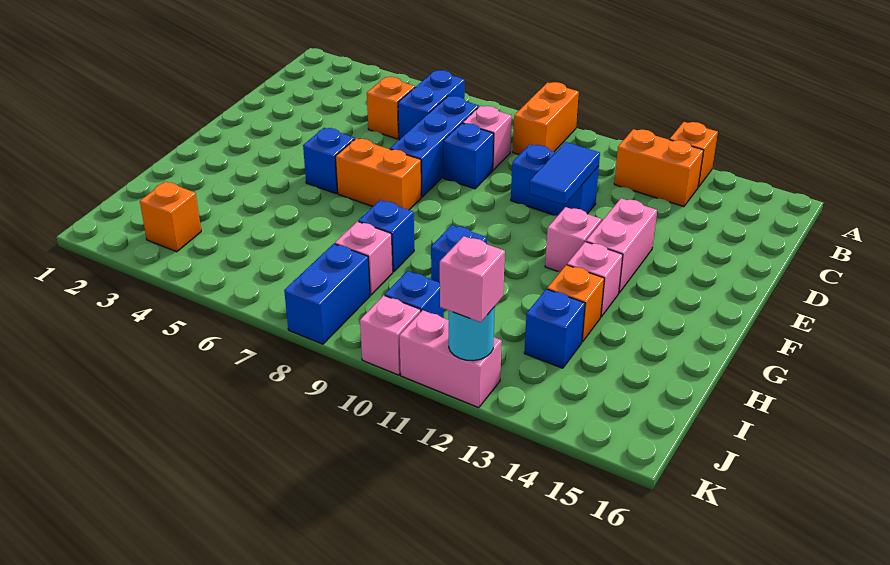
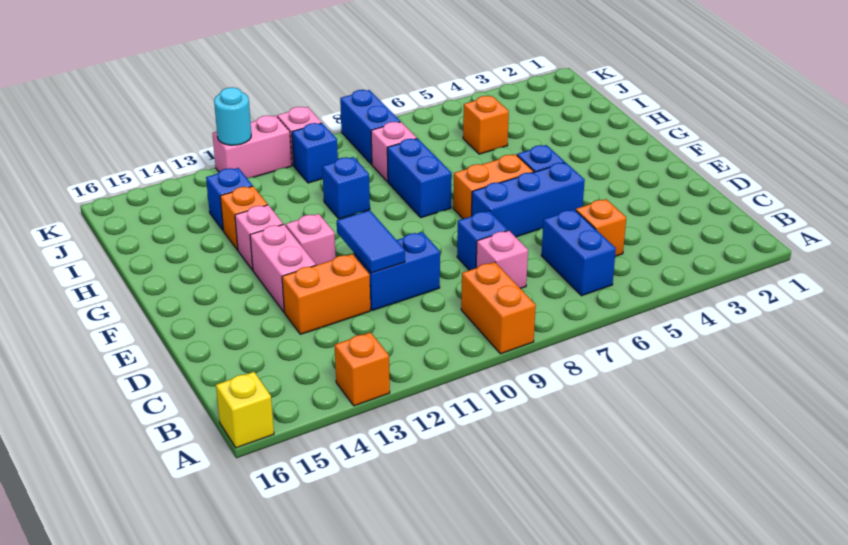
none -> yellow 1x1 brick [216,372,274,448]
orange 1x2 brick [614,129,704,207] -> orange 1x2 brick moved to [282,254,370,334]
blue 1x3 brick [390,96,479,197] -> blue 1x3 brick turned to [472,162,585,237]
blue 1x1 brick [358,200,414,272] -> blue 1x2 brick [387,139,451,218]
orange 1x1 brick [140,182,201,252] -> orange 1x1 brick moved to [463,96,509,154]
pink 1x1 brick [440,236,505,322] -> none

